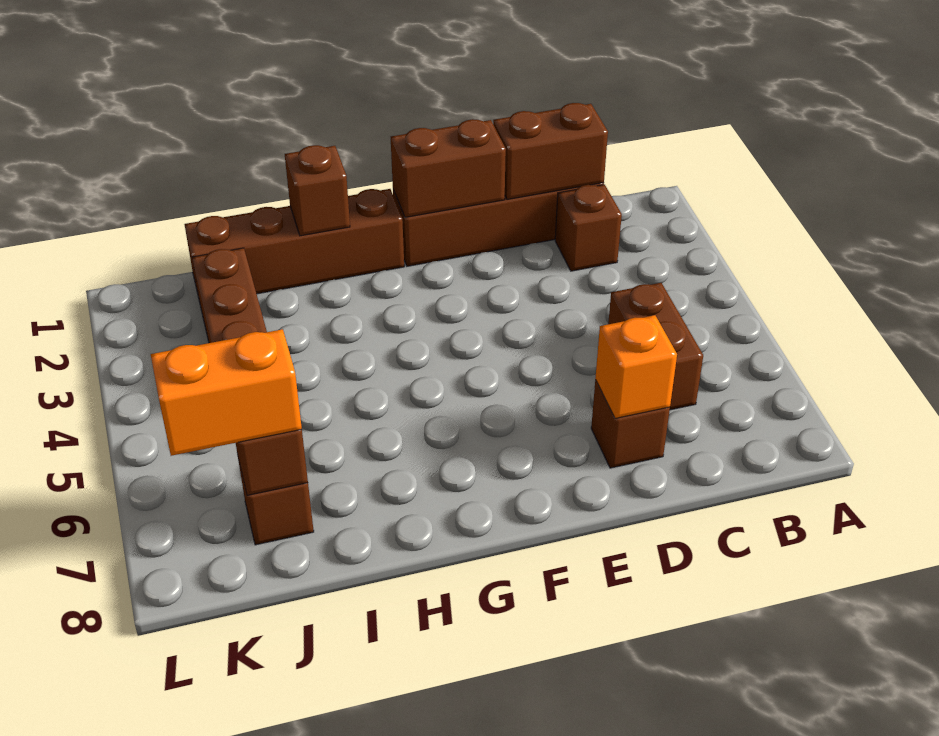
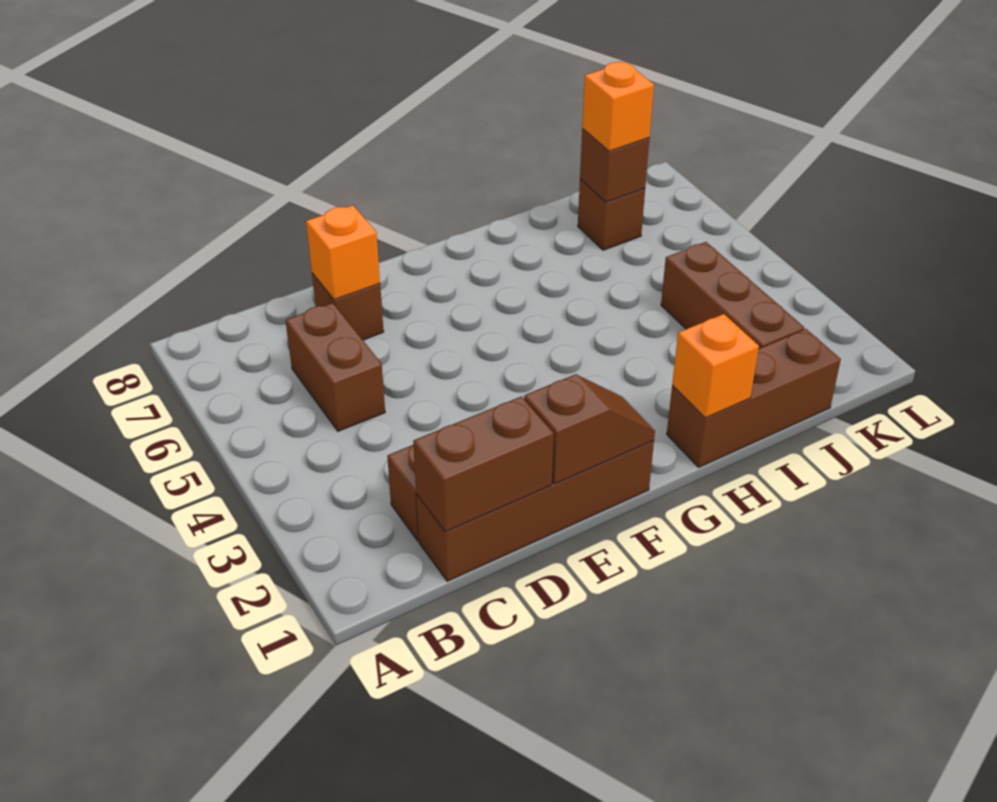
brown 1x2 brick [391,119,506,217] -> brown 1x2 slope [524,374,655,484]
brown 1x4 brick [184,189,404,298] -> brown 1x3 brick [667,329,841,467]
brown 1x1 brick [285,145,350,236] -> orange 1x1 brick [672,314,759,418]
orange 1x2 brick [151,329,302,456] -> orange 1x1 brick [582,62,654,151]

